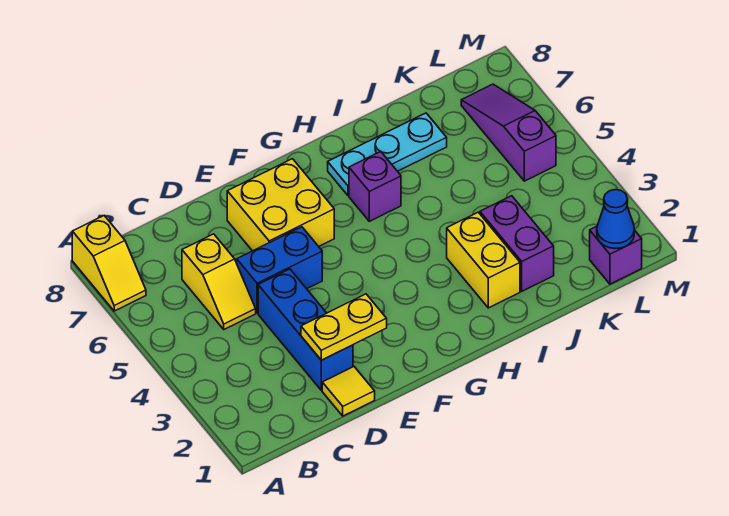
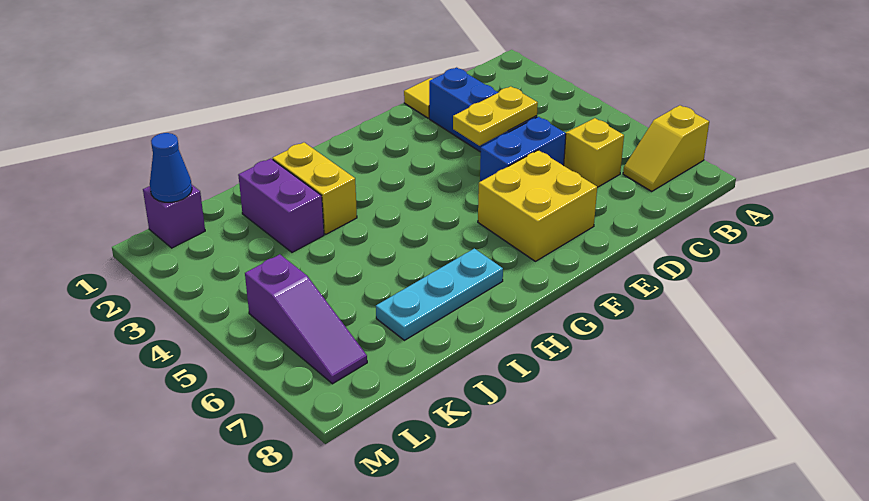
yellow 1x2 slope [72,216,146,311] -> yellow 1x2 slope turned to [623,105,709,191]
yellow 1x2 plate [301,294,387,360] -> yellow 1x2 plate moved to [453,86,538,146]
purple 1x1 brick [349,151,401,221] -> none

